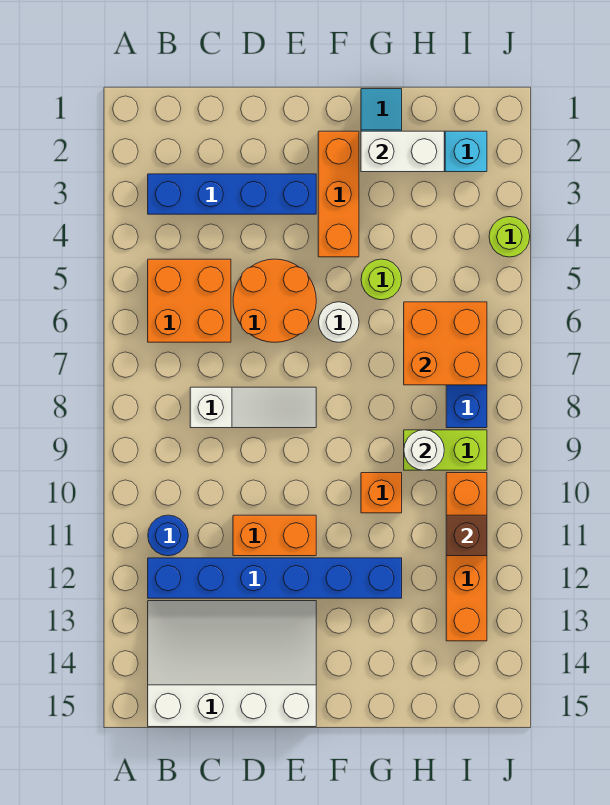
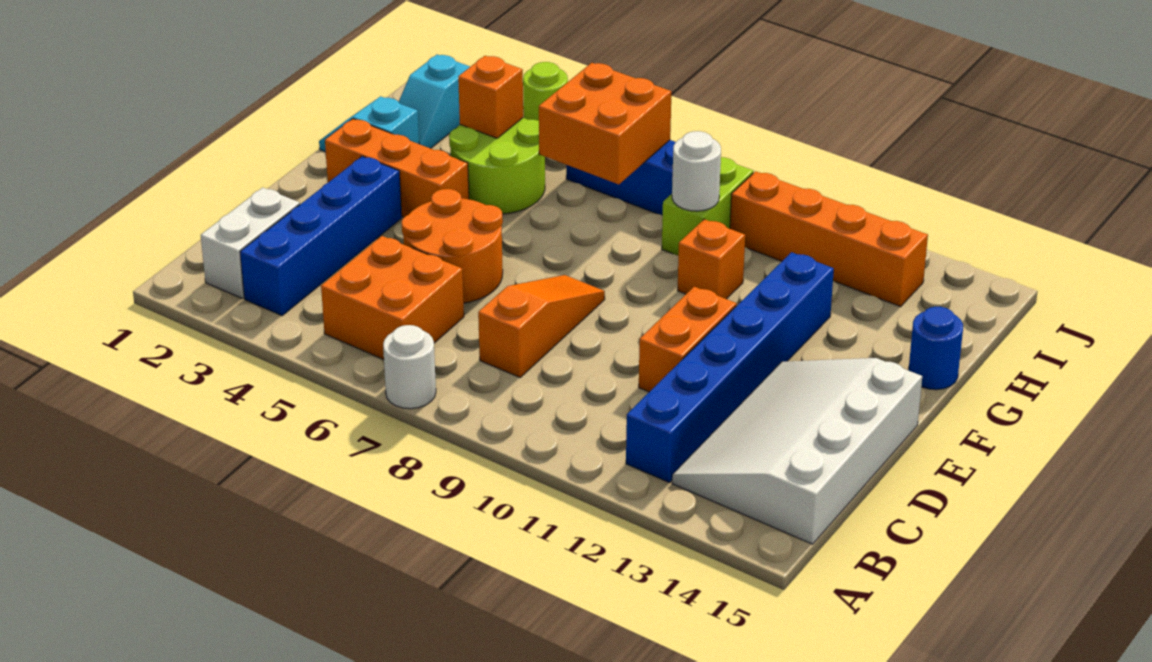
blue 1x1 round brick [148,515,188,556] -> blue 1x1 round brick moved to [909,307,963,390]
white 1x3 slope [190,387,316,428] -> orange 1x3 slope [478,275,605,377]
white 1x1 round brick [319,302,359,342] -> white 1x1 round brick moved to [383,325,436,409]
white 1x2 brick [361,131,444,172] -> white 1x2 brick moved to [201,187,300,299]
lime 1x1 round brick [361,259,402,300] -> lime 2x2 round brick [449,118,545,214]
none -> orange 1x1 brick [458,56,523,138]
brown 1x1 brick [446,515,487,556] -> none

